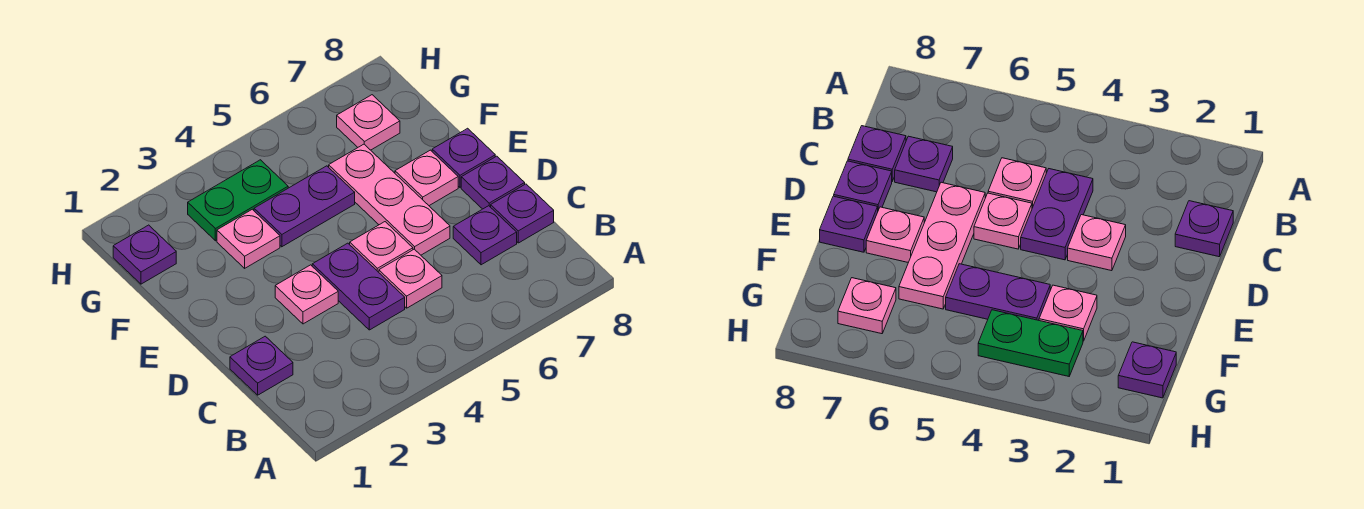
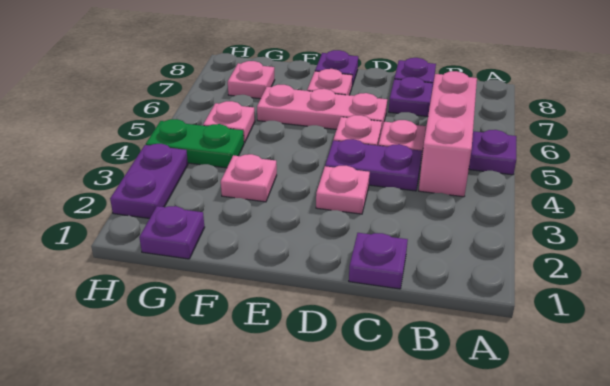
none -> pink 1x3 brick [419,71,477,197]
purple 1x1 plate [461,156,525,209] -> purple 1x1 plate moved to [469,130,516,175]
purple 1x2 plate [254,166,355,247] -> purple 1x2 plate moved to [110,144,188,218]
green 1x2 plate [188,160,288,241] -> green 1x2 plate turned to [146,119,244,168]
none -> pink 1x1 plate [203,101,255,143]

